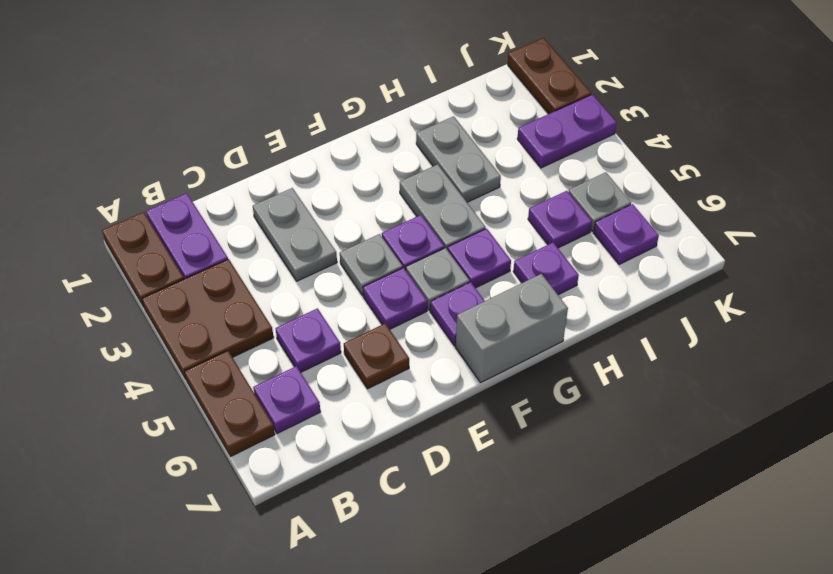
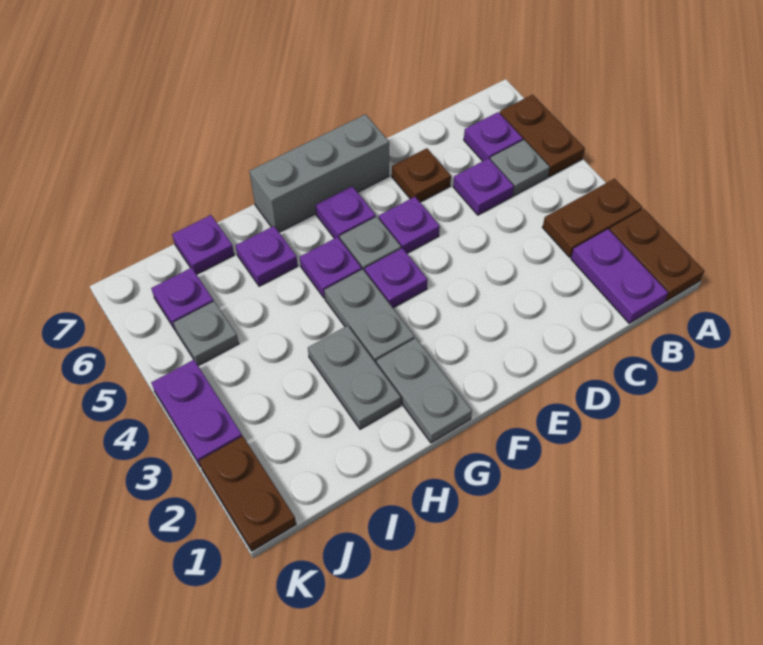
brown 2x2 plate [142,259,274,379] -> brown 1x2 plate [543,179,642,257]
grey 1x2 plate [253,188,337,281] -> grey 1x2 plate moved to [376,338,472,443]
grey 1x1 plate [340,234,403,296] -> grey 1x1 plate moved to [490,140,550,196]
grey 1x2 brick [456,274,568,382] -> grey 1x3 brick [249,114,389,232]
purple 1x1 plate [528,191,592,248] -> purple 1x1 plate moved to [172,215,234,274]
purple 1x2 plate [517,94,617,168] -> purple 1x2 plate turned to [151,360,242,467]

